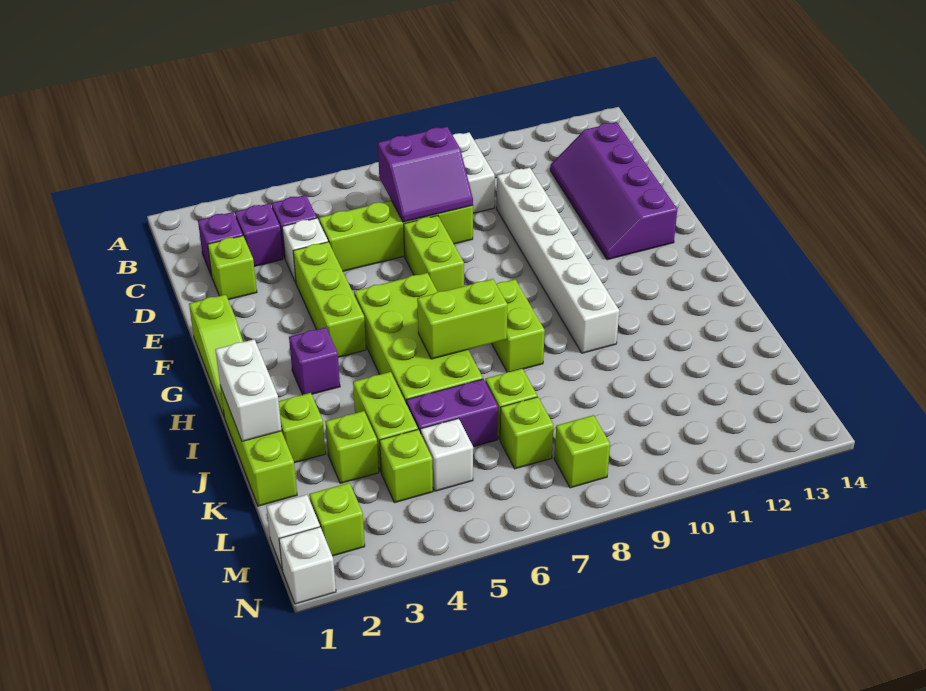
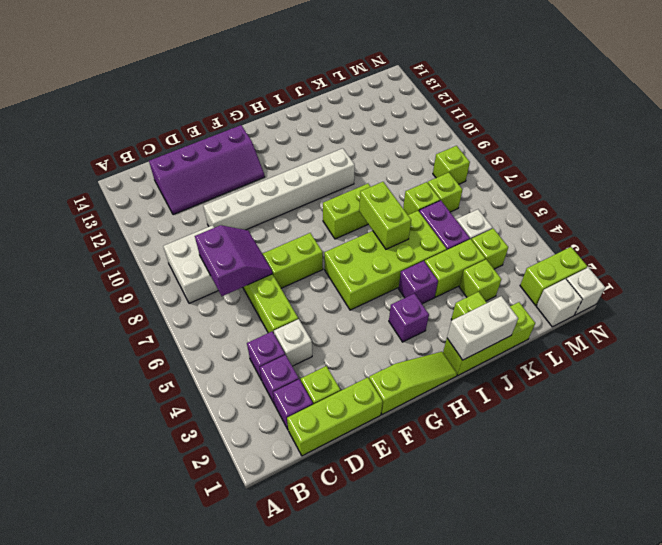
lime 1x3 brick [293,242,366,357] -> lime 1x3 brick moved to [287,377,383,456]
none -> purple 1x1 brick [398,261,438,304]
lime 1x1 brick [309,483,365,556] -> lime 1x2 brick [520,247,587,305]

